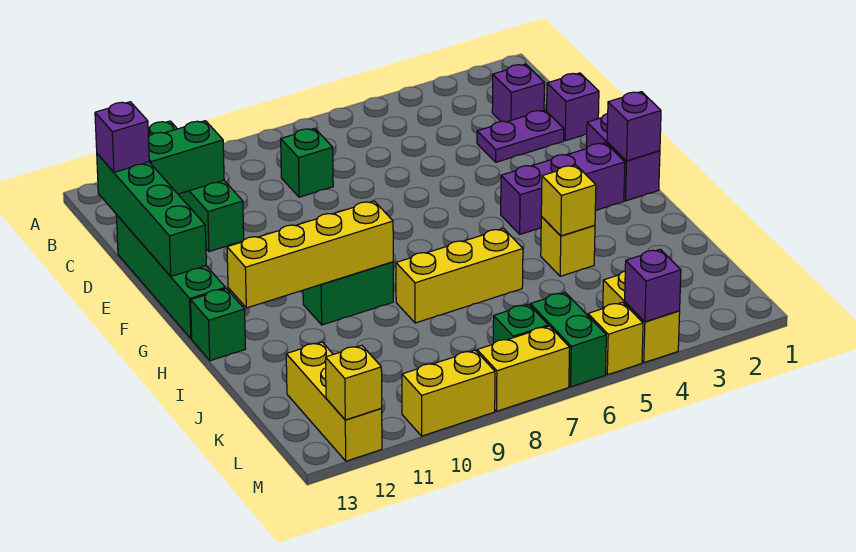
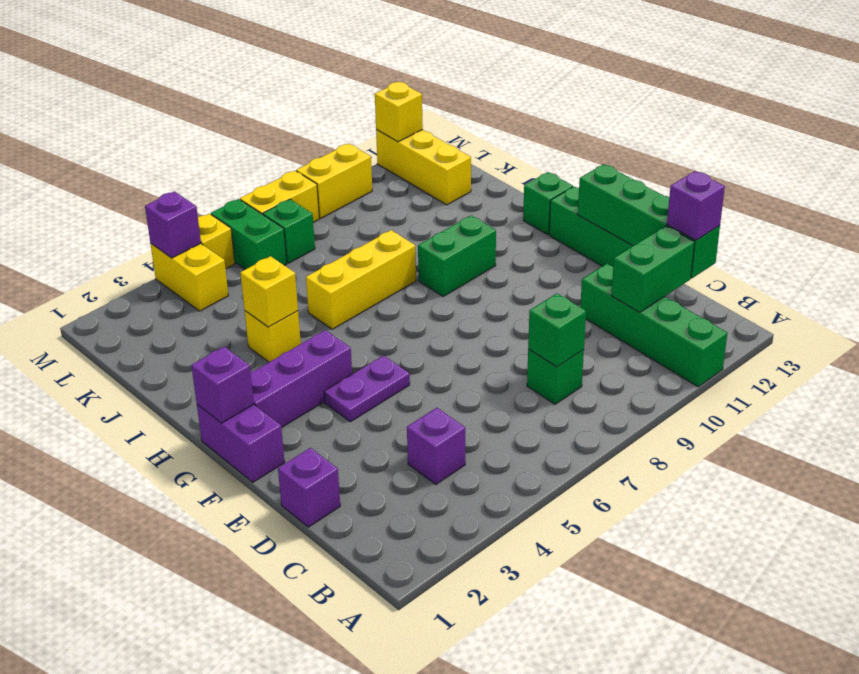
purple 1x1 brick [492,64,544,122] -> purple 1x1 brick moved to [407,408,465,484]
none -> green 1x1 brick [528,294,586,367]
purple 1x2 plate [477,110,564,162] -> purple 1x2 plate moved to [324,355,410,422]
yellow 1x4 brick [227,201,393,308] -> none

